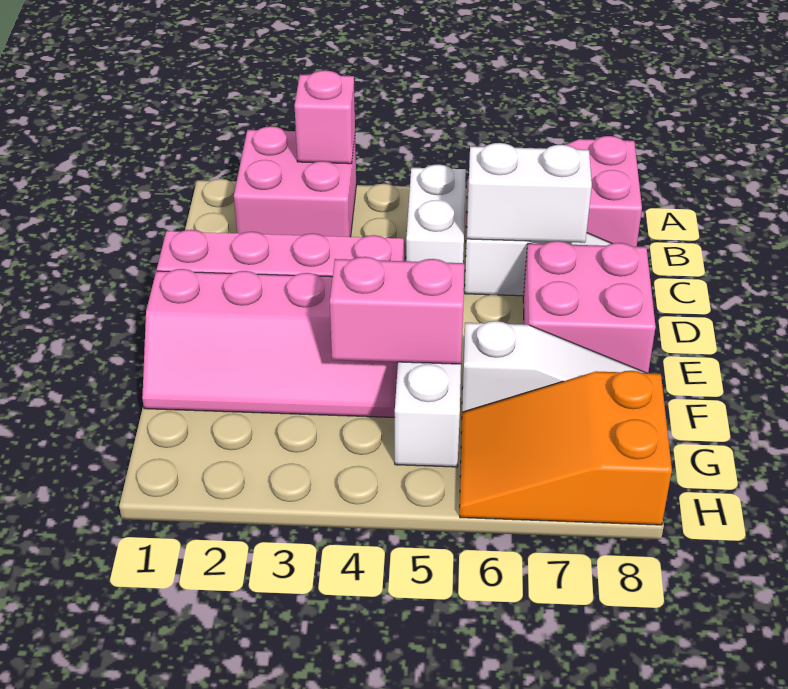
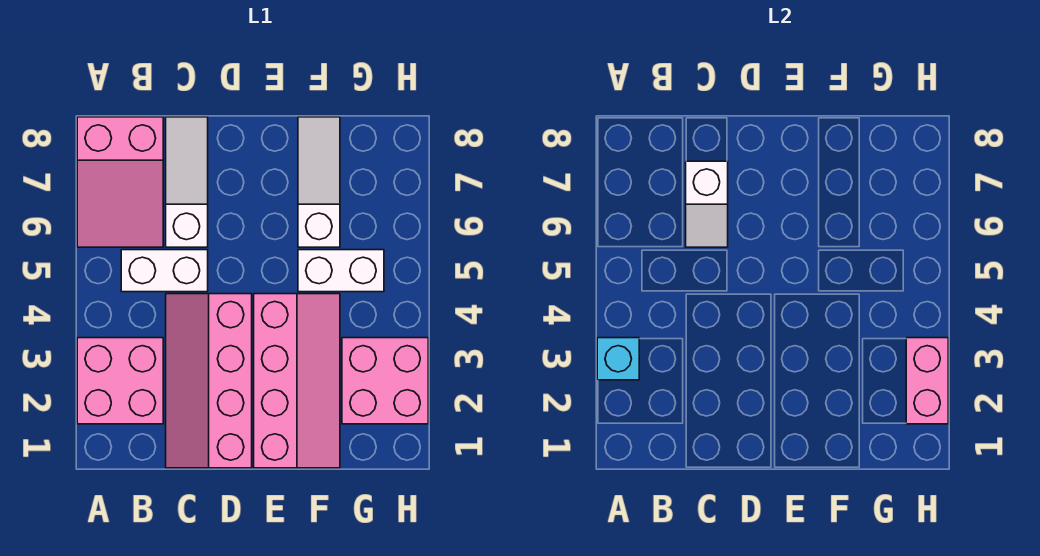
pink 1x1 brick [295,70,355,164] -> cyan 1x1 brick [597,338,639,380]
white 1x2 brick [467,143,592,243] -> white 1x2 slope [686,161,728,247]
pink 2x2 brick [523,241,656,373] -> pink 2x2 brick moved to [342,338,428,424]
pink 1x2 brick [330,257,464,364] -> pink 1x2 brick moved to [906,338,948,424]
orange 2x3 slope [460,371,672,525] -> none

